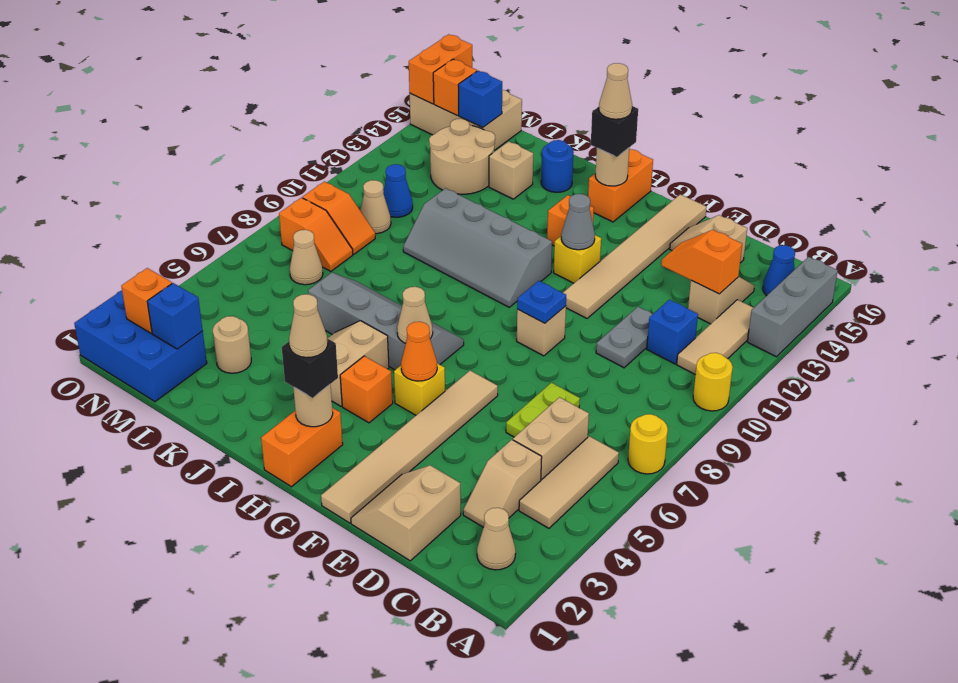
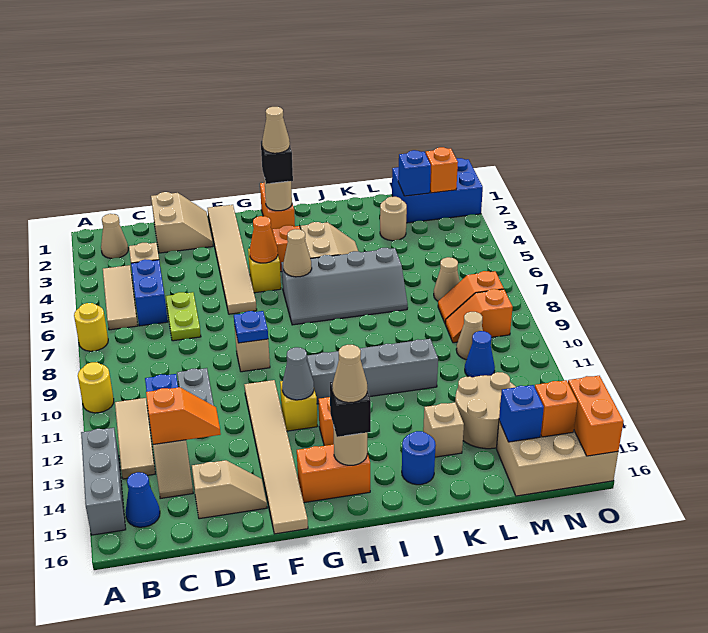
tan 1x2 brick [513,397,589,480] -> blue 1x2 brick [131,259,168,326]
orange 1x2 brick [588,149,653,222] -> orange 1x2 brick turned to [297,444,370,503]

